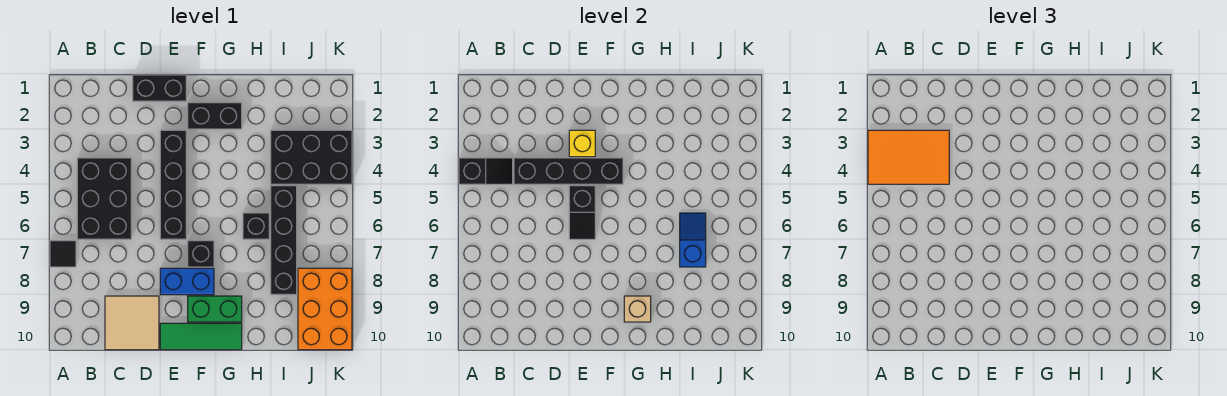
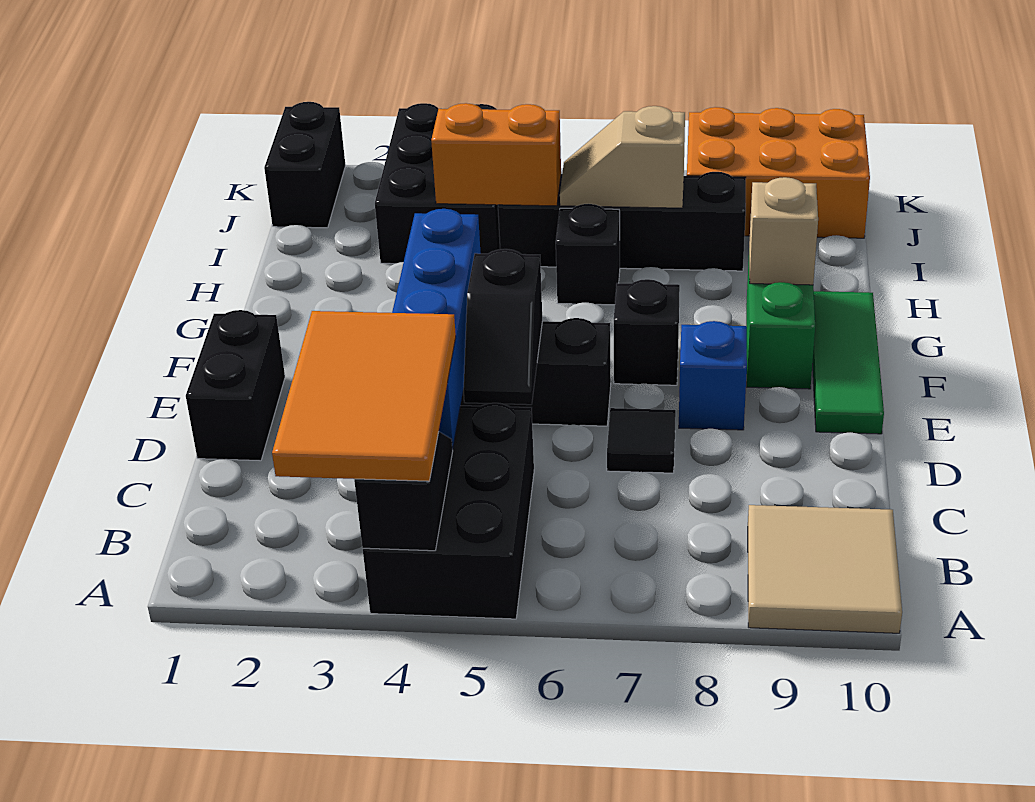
black 1x1 tile [50,241,76,267] -> black 1x1 tile moved to [607,408,676,473]
black 2x3 brick [77,158,131,239] -> black 2x3 brick turned to [363,403,534,619]
black 1x4 brick [514,158,623,184] -> blue 1x4 brick [392,209,481,449]
tan 2x2 tile [105,296,159,350] -> tan 2x2 tile moved to [748,505,902,633]
yellow 1x1 brick [569,130,595,157] -> none
black 1x2 slope [569,186,595,239] -> black 1x2 slope turned to [464,249,542,405]
blue 1x2 brick [160,268,214,295] -> blue 1x1 brick [679,321,747,430]
black 1x2 brick [188,103,242,129] -> black 1x2 brick moved to [264,102,346,228]
none -> orange 1x2 brick [431,103,561,206]
blue 1x2 slope [680,213,706,267] -> tan 1x2 slope [560,106,685,208]

